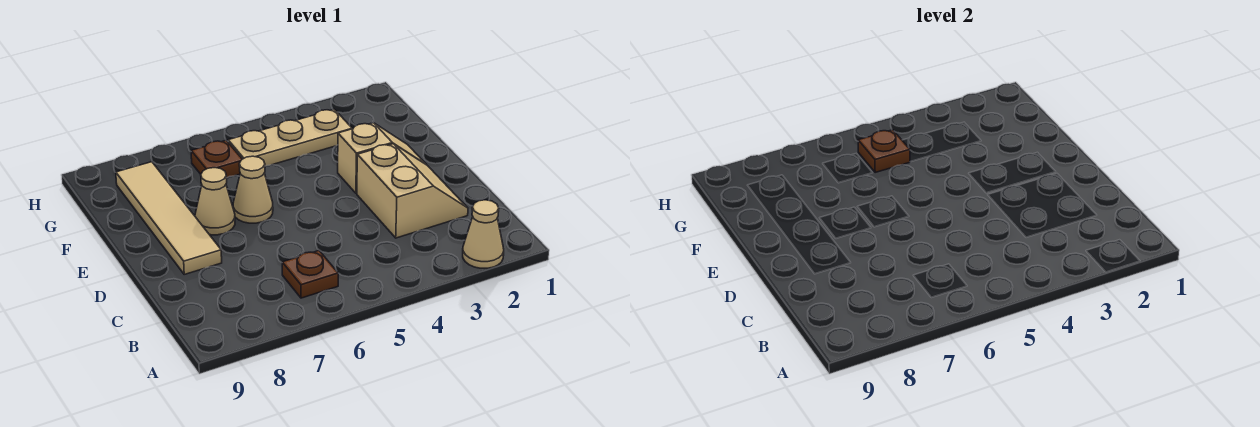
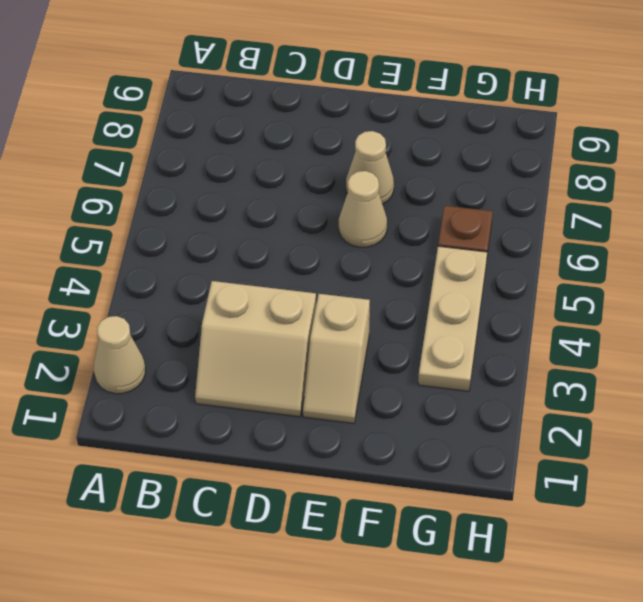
brown 1x1 plate [282,251,338,298] -> none
tan 1x4 tile [116,162,222,274] -> none
brown 1x1 plate [858,130,910,172] -> none

